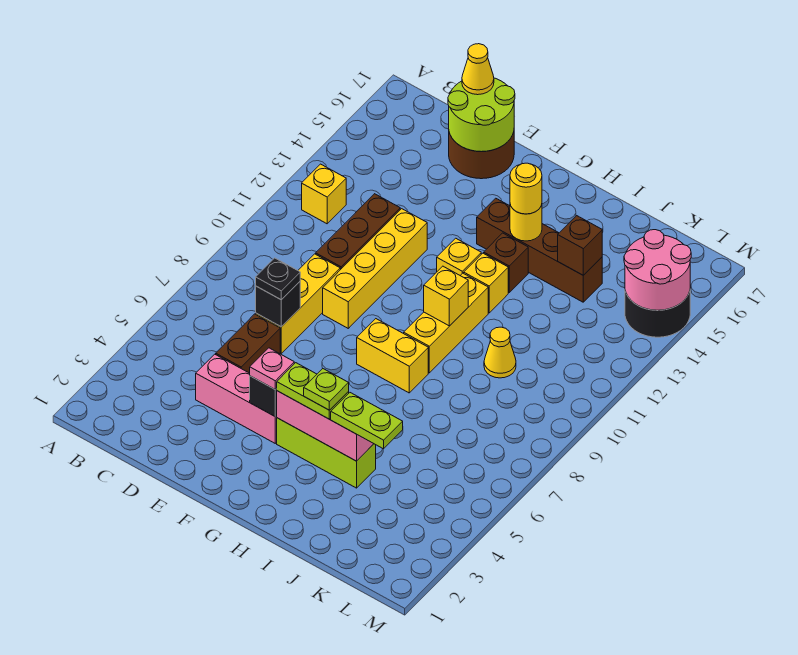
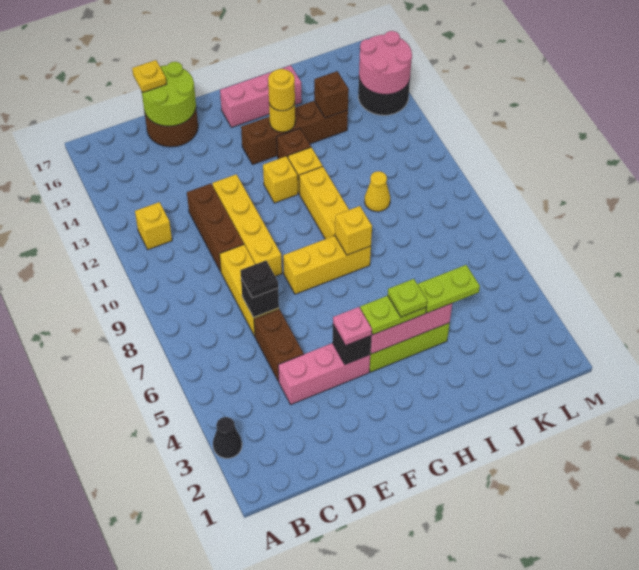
none -> black 1x1 cone [213,417,242,458]
yellow 1x1 cone [462,44,494,95] -> yellow 1x1 plate [132,60,166,93]
yellow 1x2 brick [357,319,428,393] -> yellow 1x3 brick [283,236,371,294]
none -> pink 1x3 brick [220,65,302,128]
yellow 1x1 brick [424,266,468,326] -> yellow 1x1 brick moved to [335,206,372,255]

